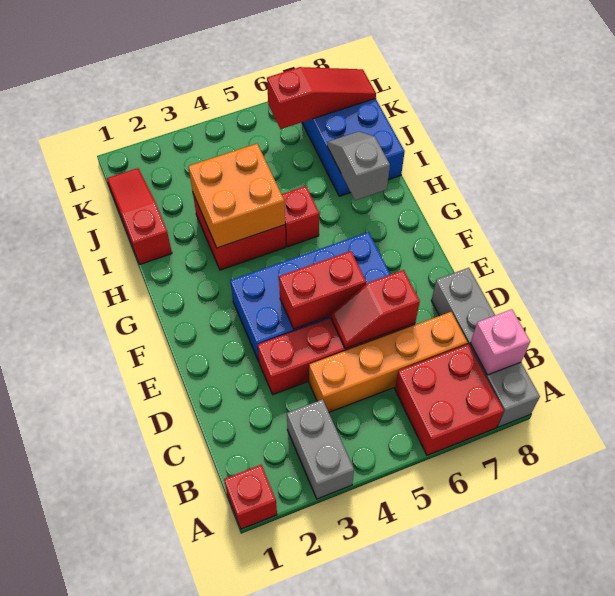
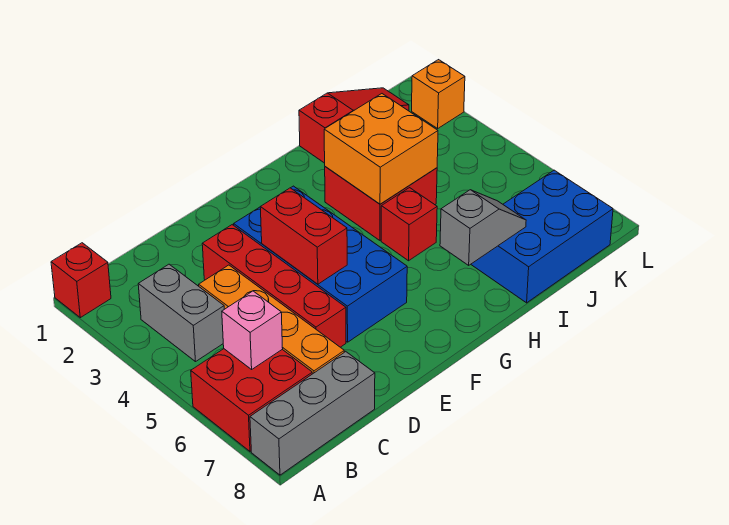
grey 1x2 brick [287,399,354,499] -> grey 1x2 brick turned to [138,264,224,362]
grey 1x4 brick [431,268,540,427] -> grey 1x3 brick [250,352,375,475]
pink 1x1 brick [470,309,530,375] -> pink 1x1 brick moved to [222,291,283,369]
red 1x2 slope [331,270,420,349] -> none
red 1x3 slope [267,67,376,129] -> none
none -> orange 1x1 brick [412,60,465,128]

